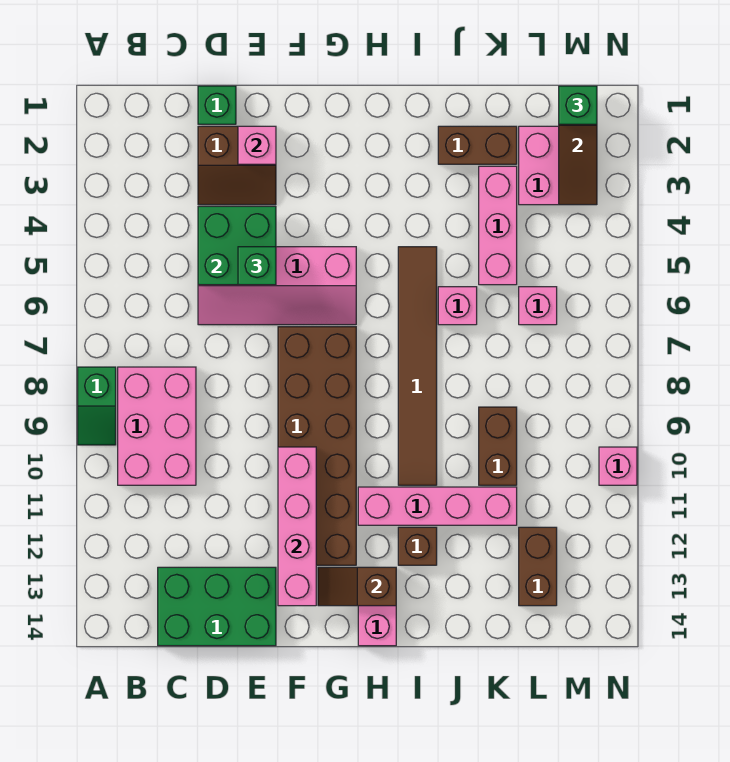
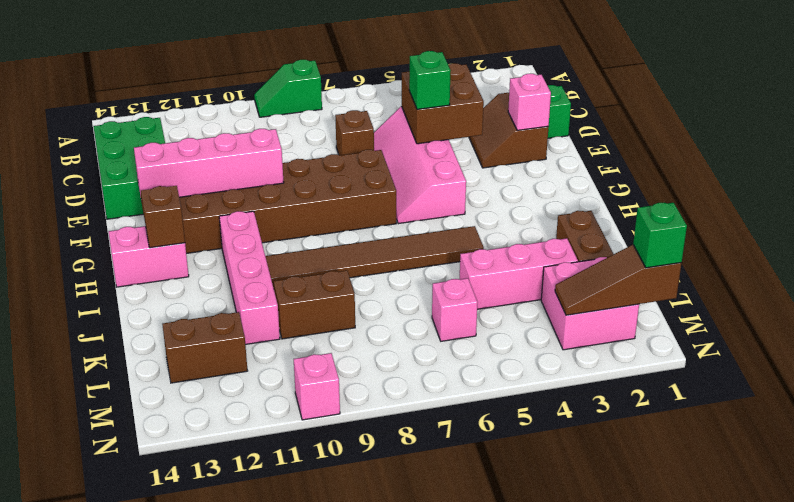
pink 2x3 brick [118,367,196,485] -> none
green 2x2 brick [198,206,276,285] -> brown 2x2 brick [402,63,484,144]
brown 1x1 brick [398,527,437,565] -> brown 1x1 brick moved to [335,110,374,155]
pink 1x1 brick [438,287,477,325] -> none

